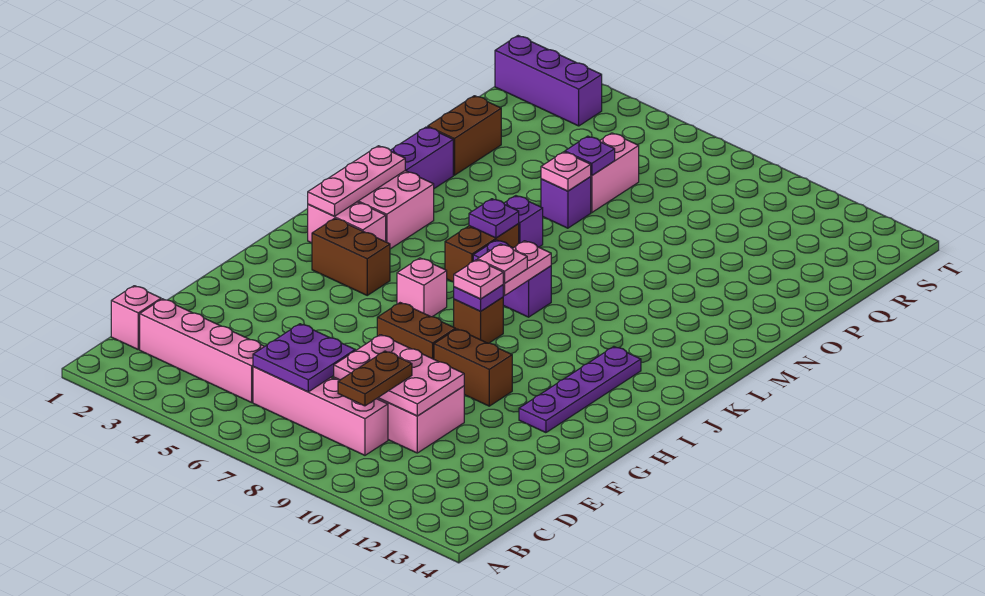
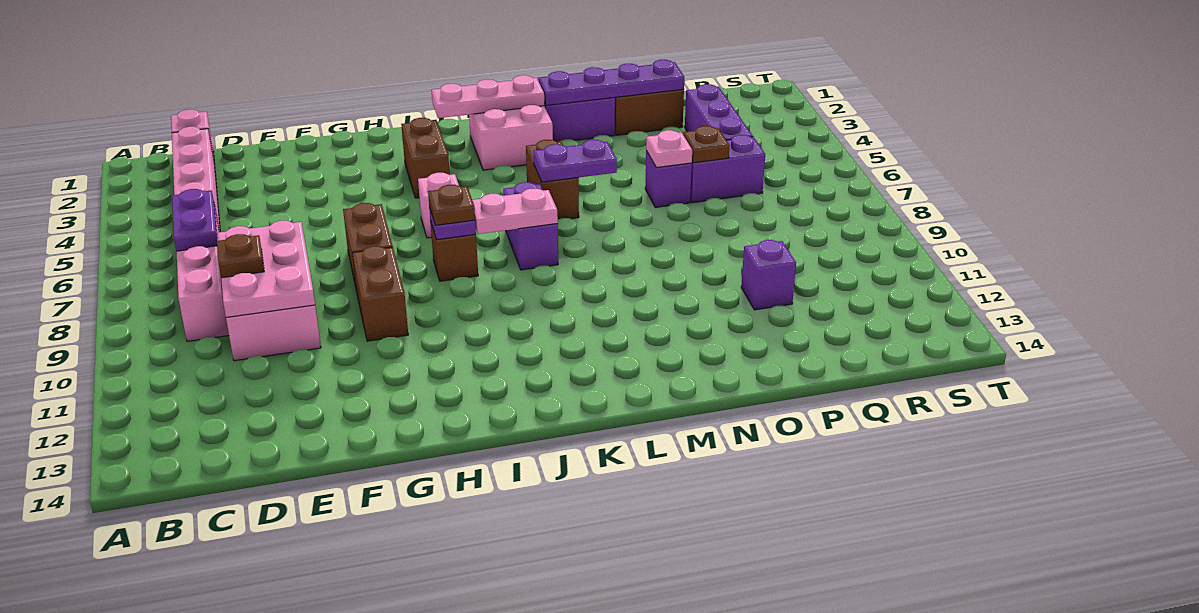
purple 2x2 plate [253,324,355,392] -> purple 1x2 plate [172,189,217,251]
brown 1x2 plate [338,351,412,406] -> brown 1x1 plate [217,234,264,278]
purple 1x4 plate [519,347,641,433] -> purple 1x4 plate moved to [538,60,684,105]
pink 1x1 plate [454,260,503,299] -> brown 1x1 plate [428,185,475,225]
pink 1x2 brick [308,202,386,243] -> none
pink 1x1 plate [478,244,527,283] -> none
brown 1x2 brick [445,224,519,282] -> brown 1x2 brick turned to [526,140,579,219]
purple 1x1 plate [469,199,519,238] -> purple 1x2 plate [534,140,617,182]
purple 1x1 brick [504,196,543,247] -> purple 1x1 brick moved to [741,240,796,310]
pink 1x2 brick [590,133,639,213] -> purple 1x2 brick [690,135,765,203]
purple 1x1 plate [565,136,615,176] -> brown 1x1 plate [683,126,730,163]
purple 1x3 brick [495,36,602,126] -> purple 1x3 brick moved to [685,84,753,140]

